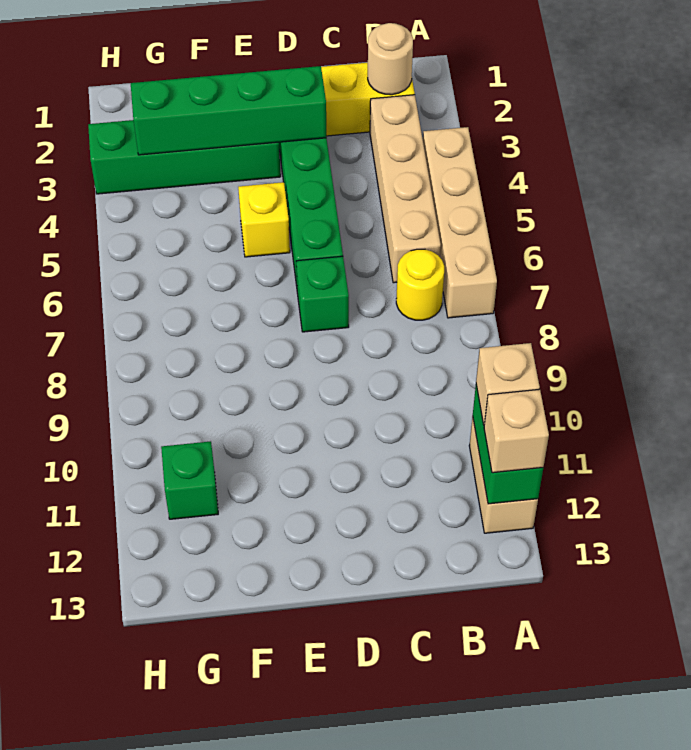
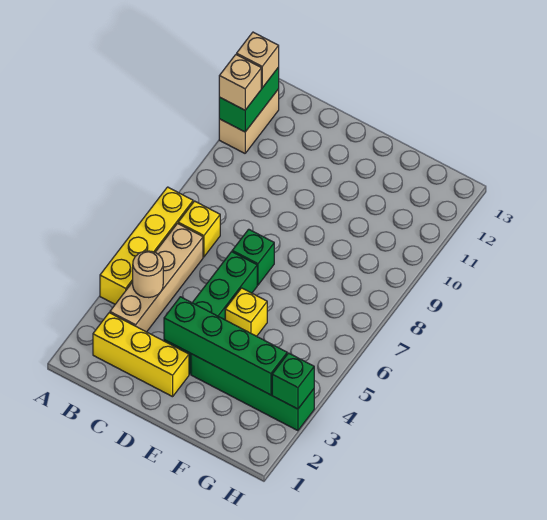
tan 1x4 brick [423,127,497,318] -> yellow 1x4 brick [100,187,193,304]
tan 1x1 round brick [368,23,413,95] -> tan 1x1 round brick moved to [133,251,163,298]
yellow 1x1 round brick [396,249,444,320] -> yellow 1x1 brick [178,201,220,257]
green 1x1 brick [161,441,218,519] -> green 1x1 brick moved to [272,353,314,409]

